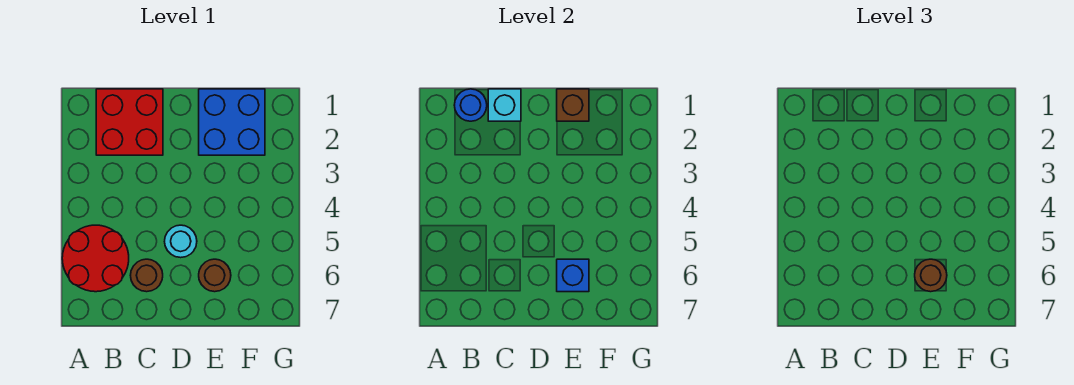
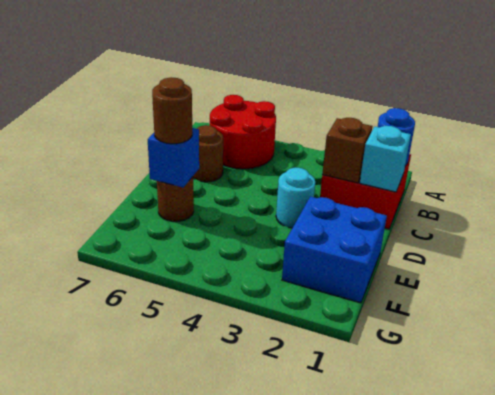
cyan 1x1 round brick [165,225,197,258] -> cyan 1x1 round brick moved to [276,167,315,228]
brown 1x1 brick [557,89,589,121] -> brown 1x1 brick moved to [322,118,372,183]

